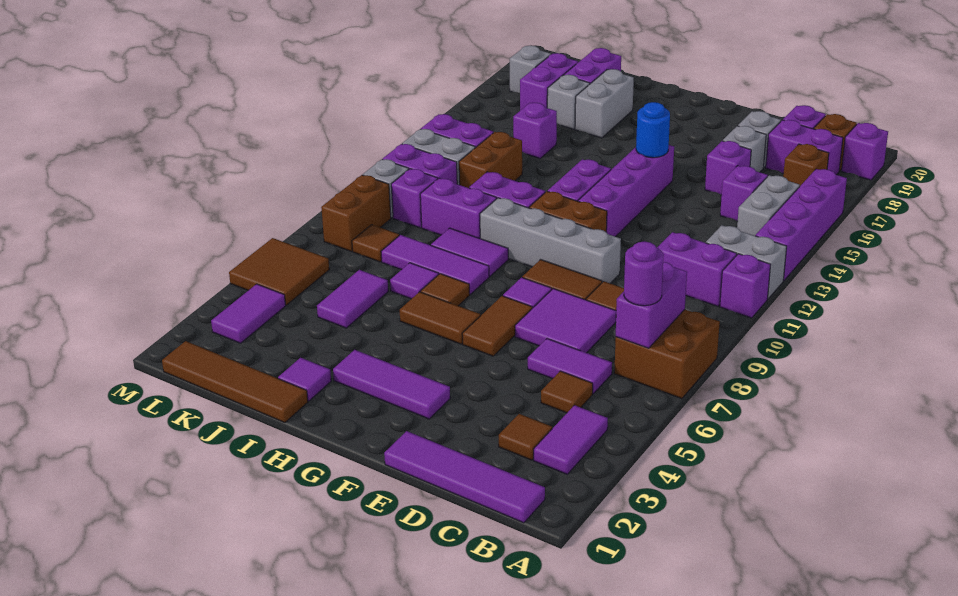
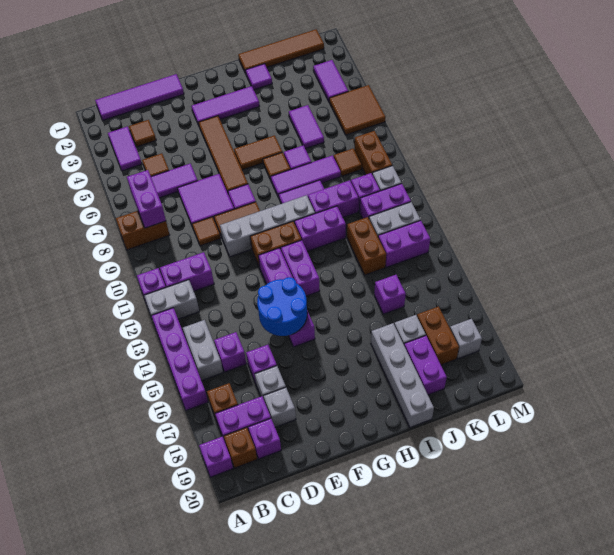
brown 2x2 brick [614,310,720,399] -> brown 1x2 brick [116,211,169,250]
purple 1x1 round brick [624,241,664,306] -> none
brown 1x2 tile [462,296,532,356] -> brown 1x4 tile [198,116,248,193]
blue 1x1 round brick [636,102,670,158] -> blue 2x2 round brick [257,277,307,336]
grey 1x2 brick [575,69,634,138] -> grey 1x4 brick [371,323,434,427]
purple 1x2 brick [520,53,578,110] -> brown 1x2 brick [417,307,459,365]

